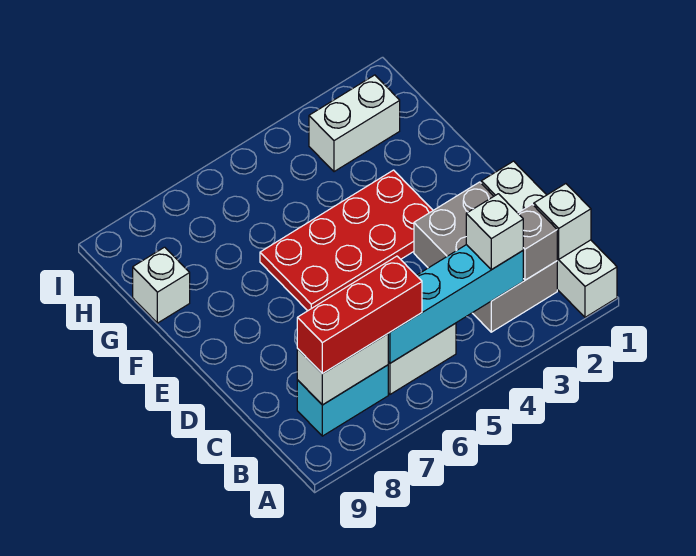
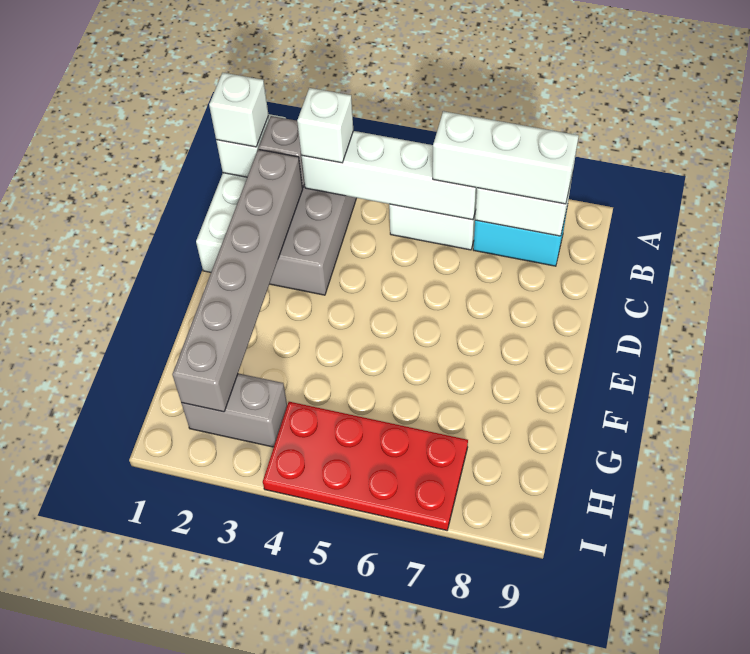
cyan 1x4 brick [388,245,523,363] -> white 1x4 brick [302,131,477,220]
red 1x3 brick [297,256,422,374] -> white 1x3 brick [433,111,579,204]
none -> grey 1x6 brick [172,149,303,412]
red 2x4 plate [260,170,433,311] -> red 2x4 plate moved to [263,402,468,530]
white 1x1 brick [133,247,190,323] -> white 1x1 brick moved to [209,73,269,147]
white 1x2 brick [309,75,400,172] -> grey 1x2 brick [181,373,287,447]

